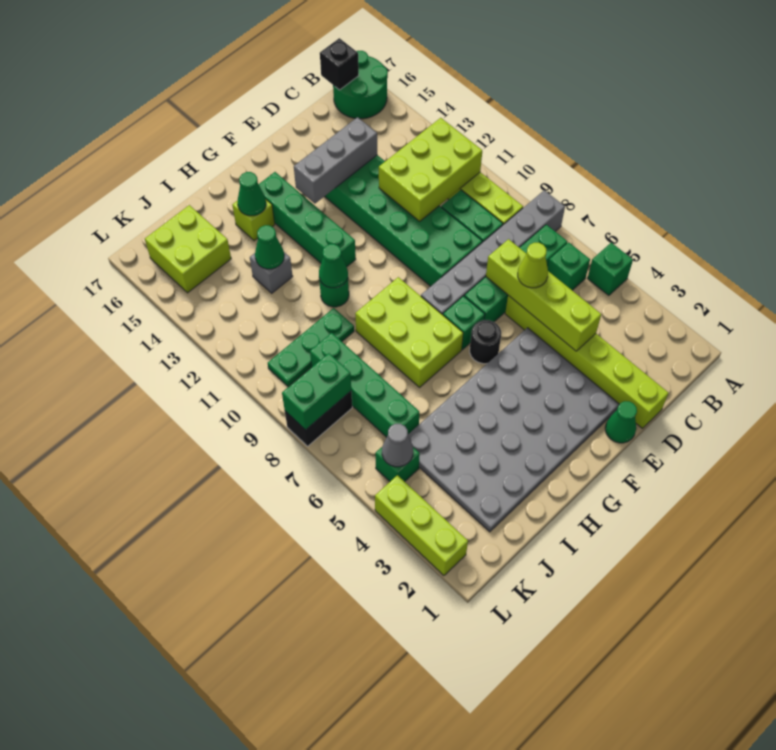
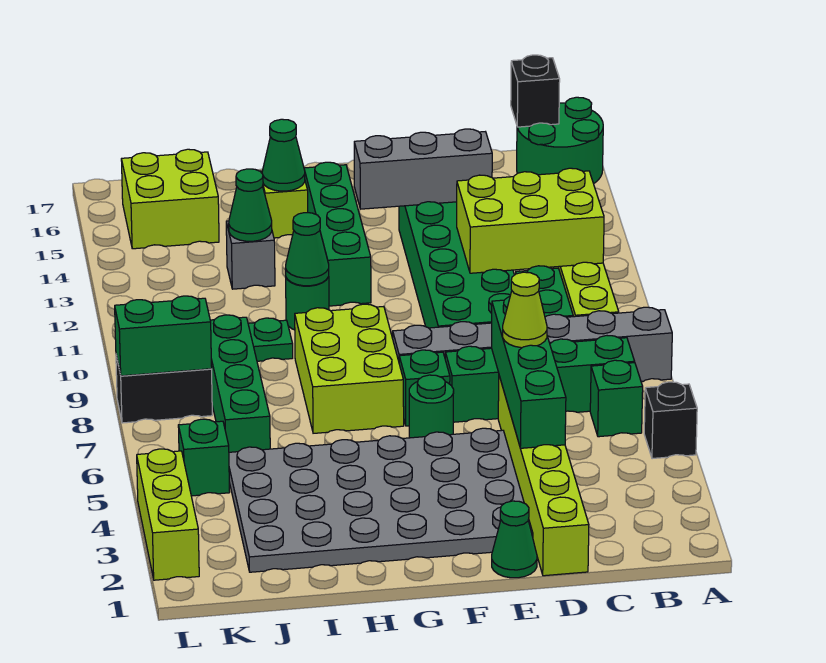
green 1x1 brick [588,243,633,296] -> black 1x1 brick [644,382,697,459]
lime 1x4 brick [486,239,601,351] -> green 1x4 brick [492,297,566,448]
black 1x1 round brick [470,320,501,364] -> green 1x1 round brick [409,375,454,438]
grey 1x1 cone [382,424,413,467] -> none

